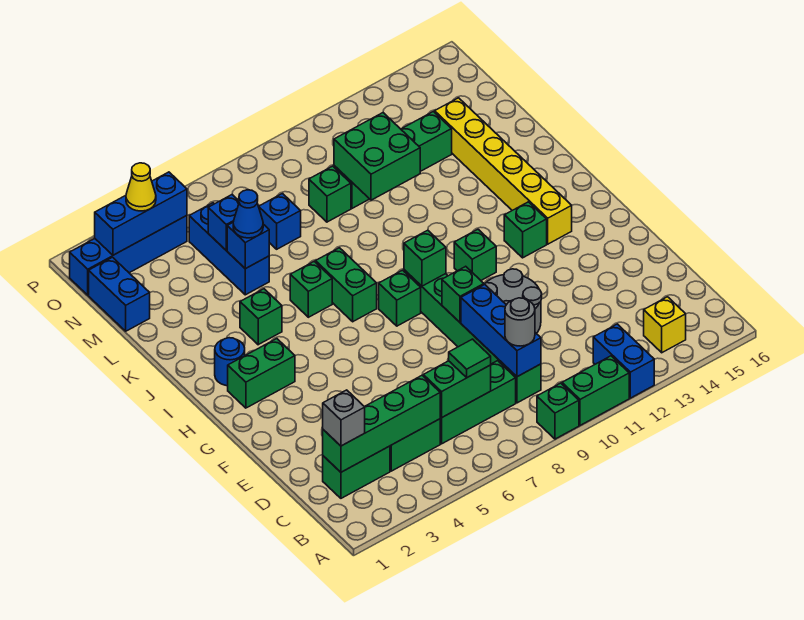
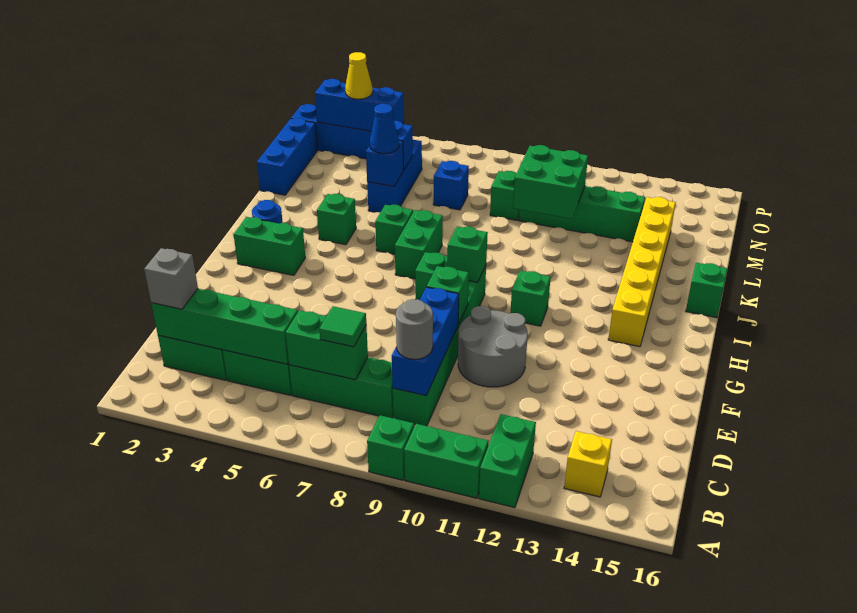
blue 1x2 brick [593,324,654,398] -> green 1x2 brick [479,414,536,508]
green 1x1 brick [504,202,547,258] -> green 1x1 brick moved to [686,263,728,318]
blue 1x2 brick [89,257,150,331] -> blue 1x3 brick [257,118,317,195]

